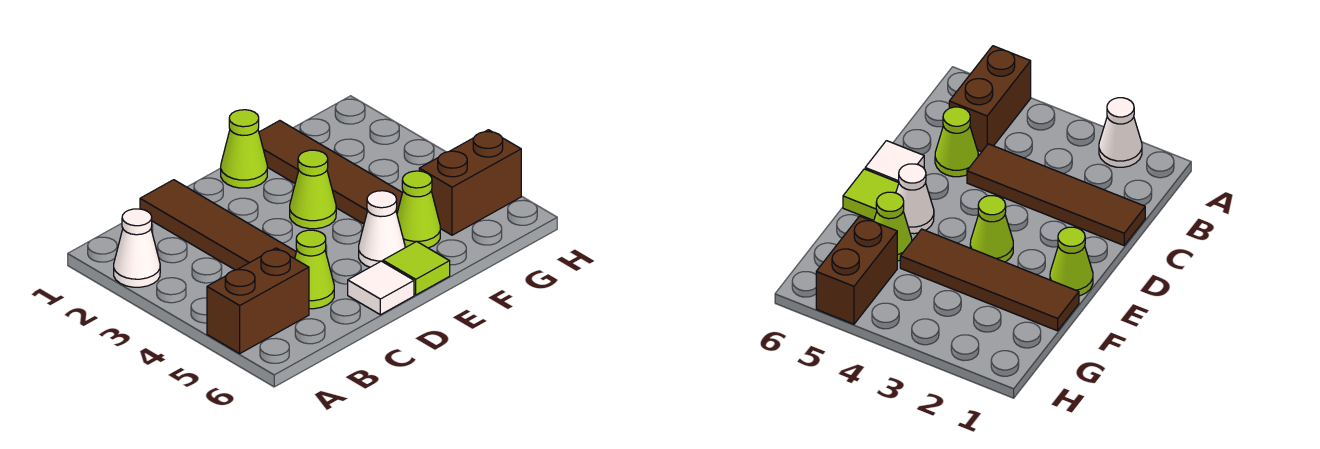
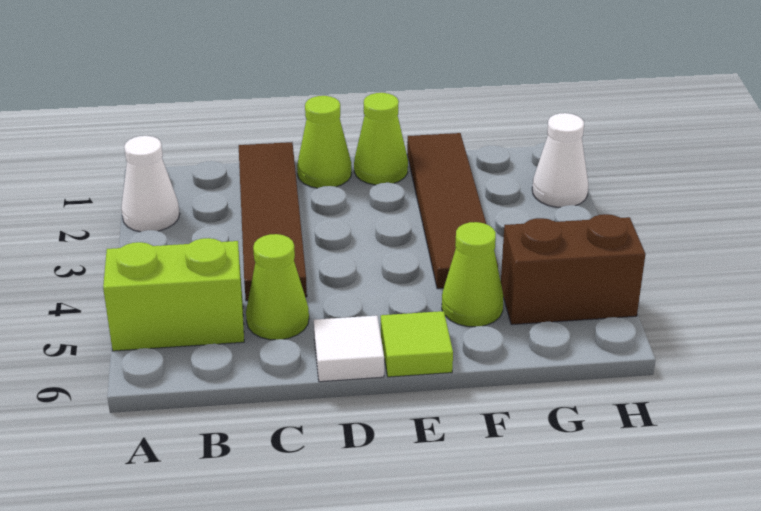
brown 1x2 brick [207,248,309,353] -> lime 1x2 brick [103,238,244,351]
lime 1x1 cone [290,150,336,229] -> lime 1x1 cone moved to [297,96,351,188]
white 1x1 cone [359,191,405,267] -> white 1x1 cone moved to [532,113,588,207]

